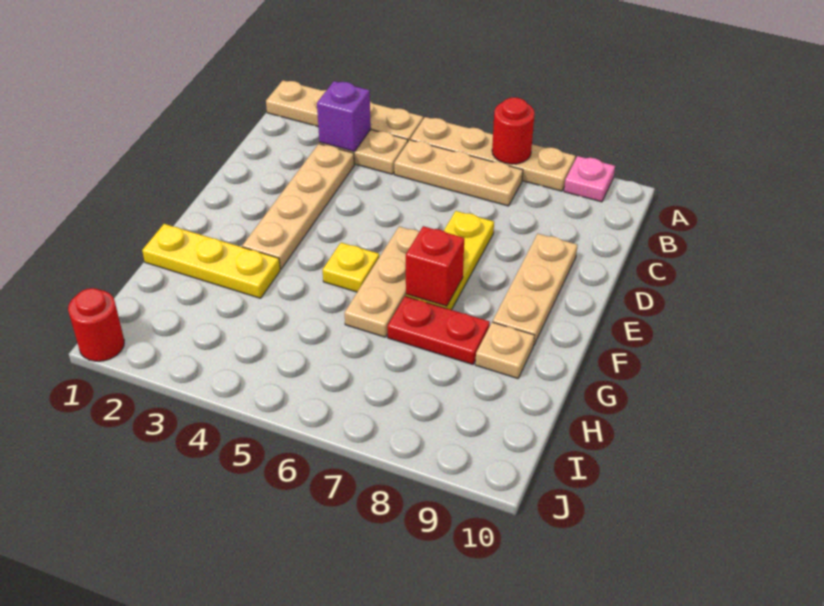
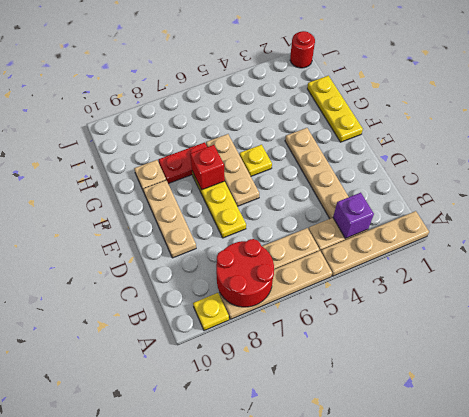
red 1x1 round brick [492,97,535,164] -> red 2x2 round brick [216,239,274,307]
pink 1x1 plate [564,156,615,202] -> yellow 1x1 plate [193,293,229,331]
yellow 1x3 plate [142,224,280,298] -> yellow 1x3 plate turned to [307,76,363,142]

